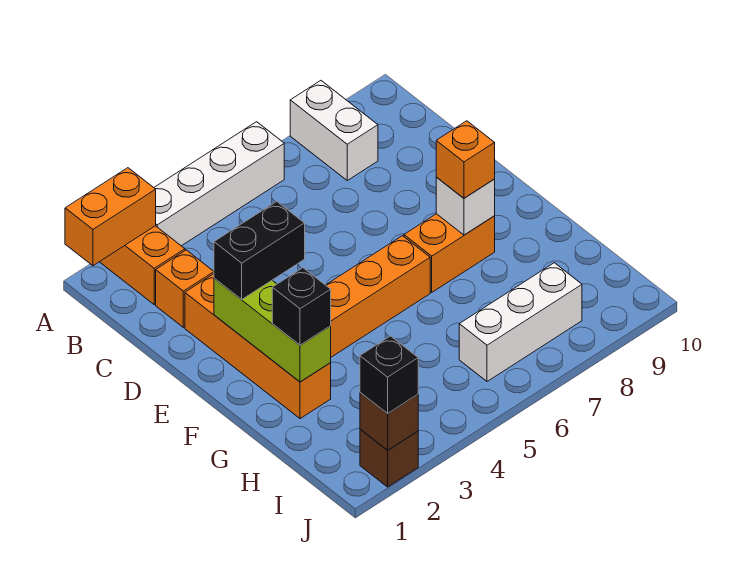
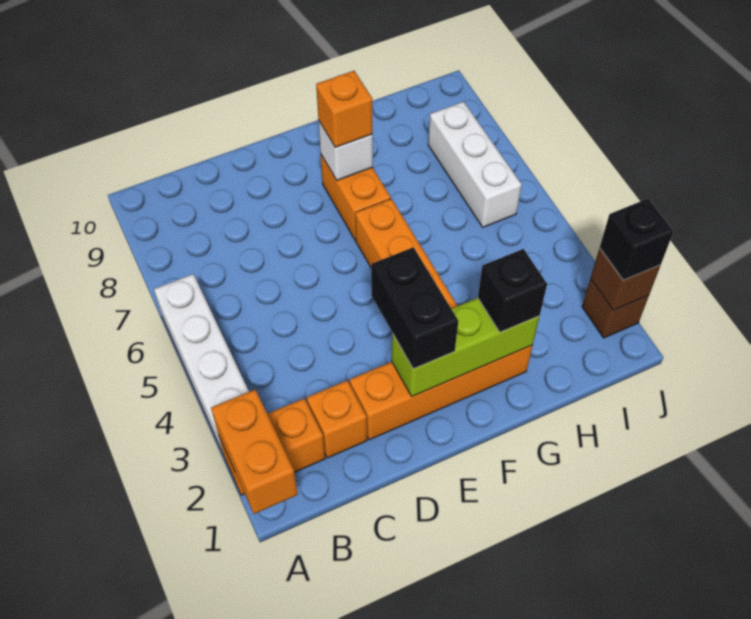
white 1x2 brick [290,81,378,180] -> none

